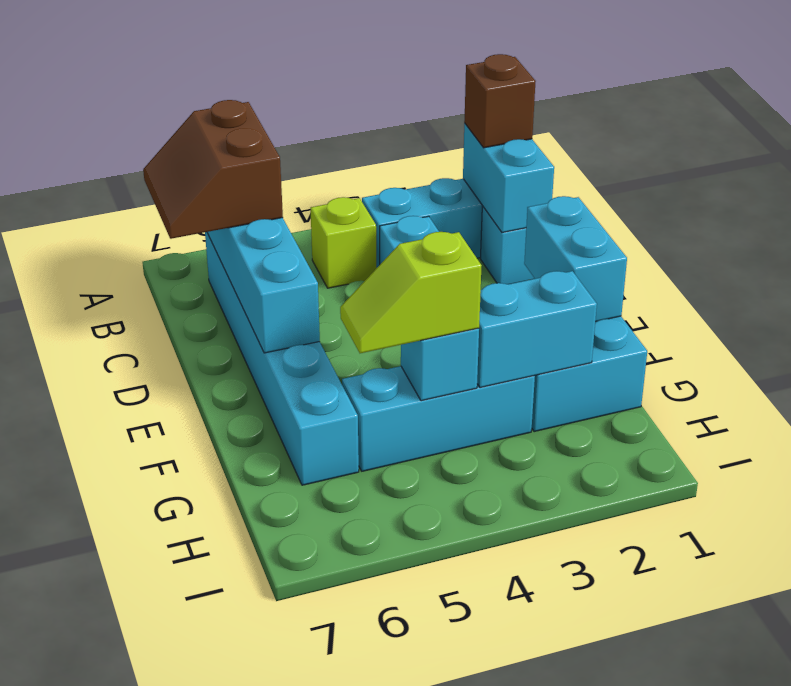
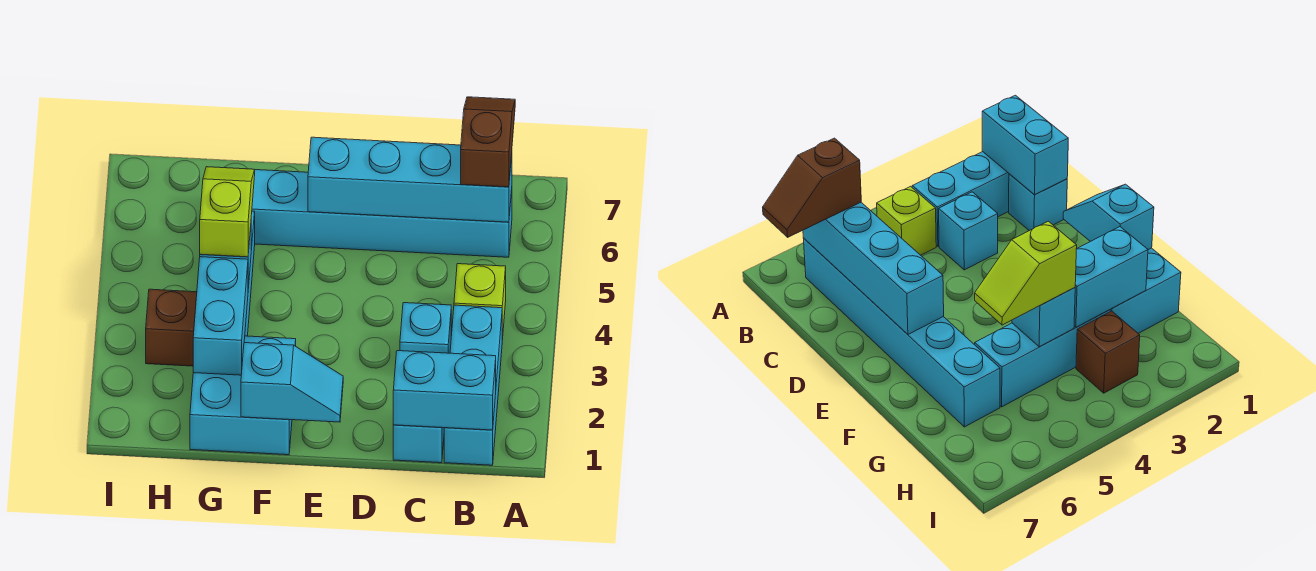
brown 1x1 brick [464,54,536,148] -> brown 1x1 brick moved to [146,289,197,366]
brown 2x2 slope [143,100,283,239] -> brown 1x2 slope [461,97,515,187]
cyan 1x2 brick [524,196,627,322] -> cyan 1x2 slope [241,343,343,422]

